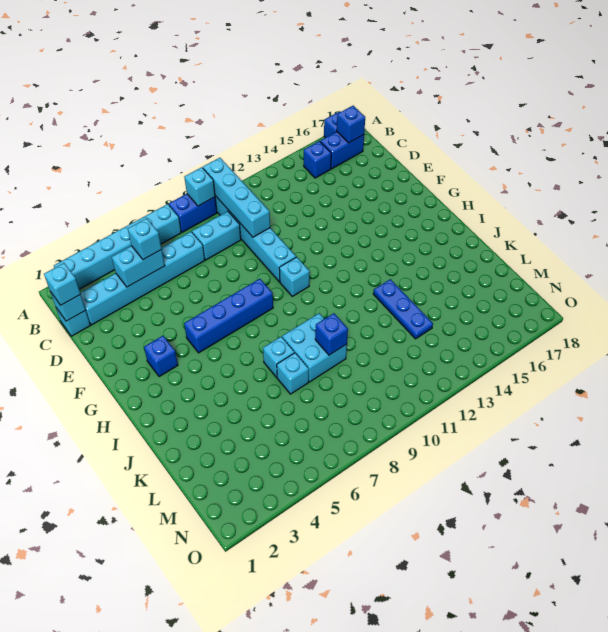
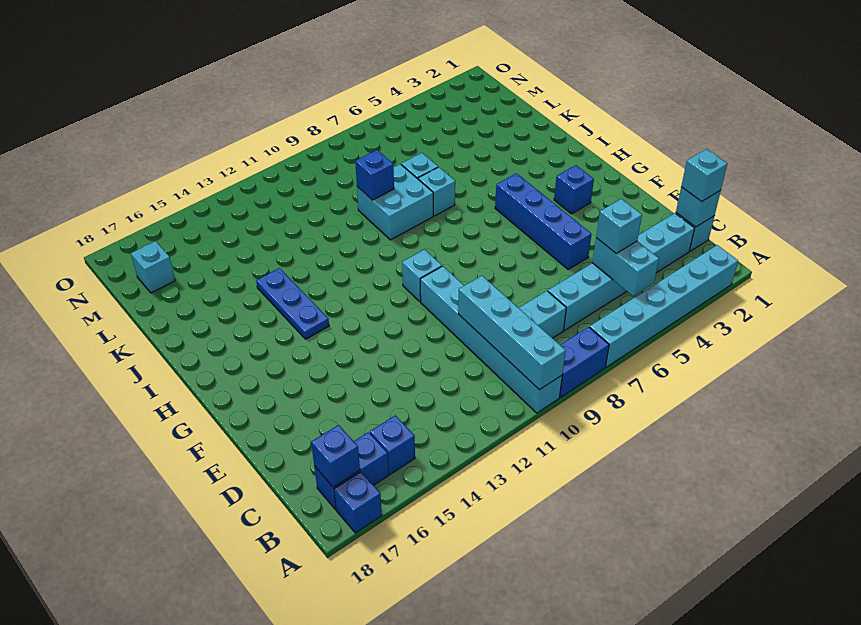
cyan 1x1 brick [184,167,215,206] -> cyan 1x1 brick moved to [131,241,175,293]
cyan 1x2 brick [112,246,165,287] -> cyan 1x2 brick turned to [592,238,659,296]
blue 1x4 brick [184,279,273,353] -> blue 1x4 brick turned to [495,173,591,269]
blue 1x3 plate [373,279,433,339] -> blue 1x3 plate moved to [256,268,329,339]

